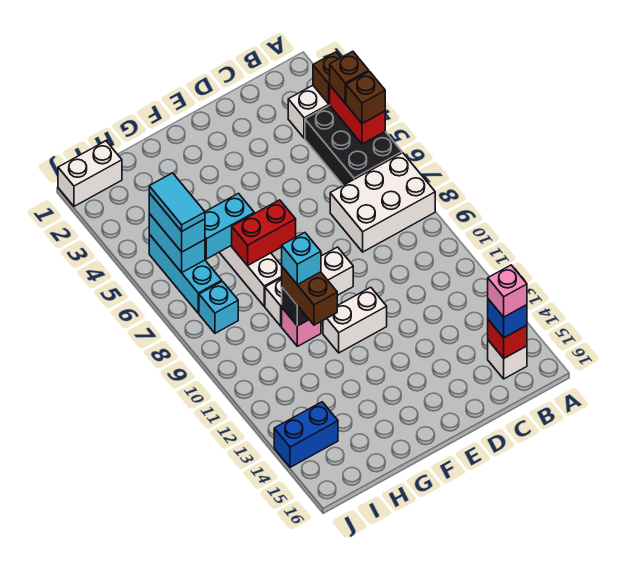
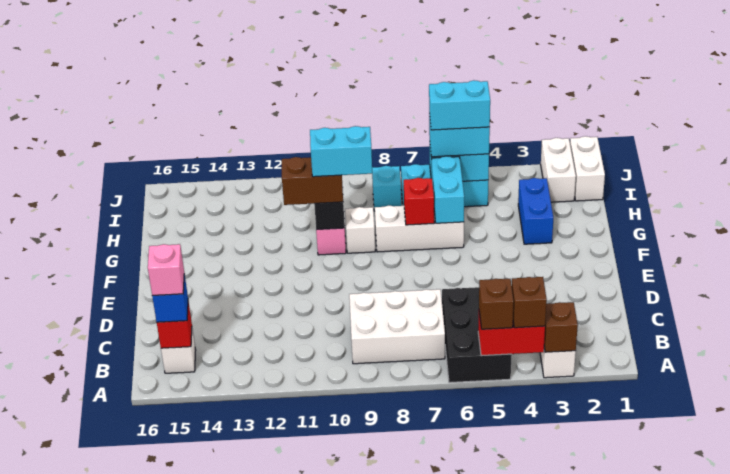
black 2x3 brick [305,105,402,185] -> black 2x3 brick turned to [442,287,512,383]
white 2x3 brick [330,153,435,252] -> white 2x3 brick turned to [349,289,445,364]
white 1x3 brick [265,247,353,326] -> white 1x1 brick [345,207,375,253]
white 1x2 brick [323,287,387,353] -> white 1x2 brick moved to [541,138,576,202]
red 1x2 brick [232,200,296,266] -> red 1x1 brick [404,178,434,225]
cyan 1x1 brick [282,233,321,285] -> cyan 1x2 brick [310,126,372,177]
cyan 1x2 tile [149,173,205,231] -> cyan 1x2 brick [429,80,490,130]
blue 1x2 brick [274,402,338,467] -> blue 1x2 brick moved to [518,178,553,244]

